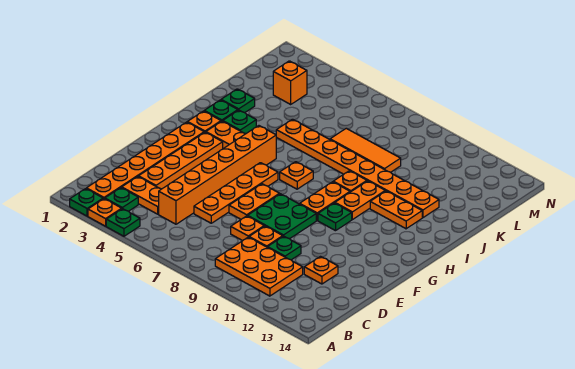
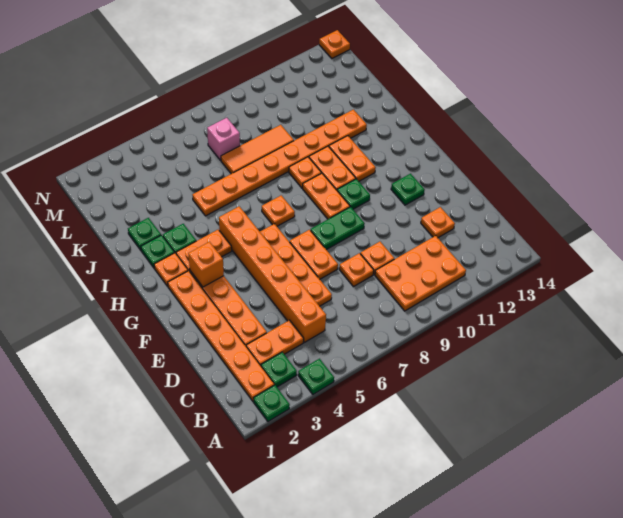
orange 1x1 plate [88,199,122,226] -> orange 1x1 plate moved to [319,30,350,58]
green 1x1 plate [268,236,301,260] -> green 1x1 plate moved to [391,174,425,205]
green 2x2 plate [248,194,316,239] -> green 1x2 plate [311,207,365,250]
orange 1x2 plate [370,191,422,229] -> orange 1x2 plate turned to [329,136,376,181]
orange 1x1 brick [273,61,307,104] -> orange 1x1 brick moved to [188,242,224,287]
none -> pink 1x1 brick [207,118,240,160]

